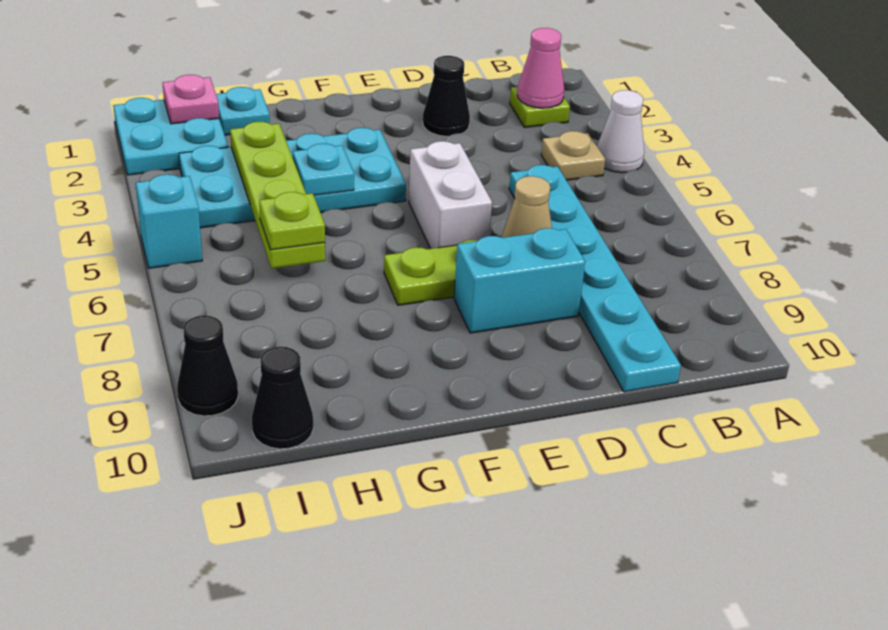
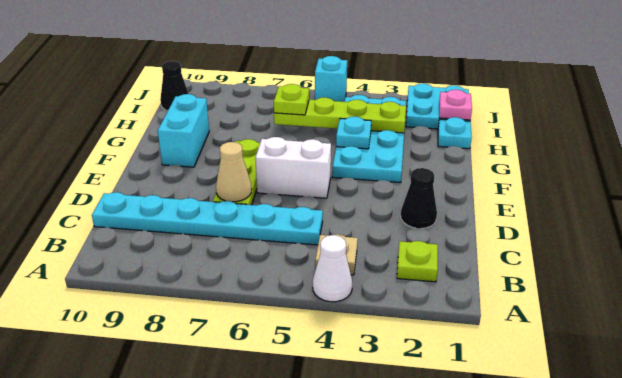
pink 1x1 cone [517,28,564,108] -> none
cyan 1x2 brick [454,228,585,333] -> cyan 1x2 brick moved to [158,94,209,167]
black 1x1 cone [177,316,238,416] -> none

